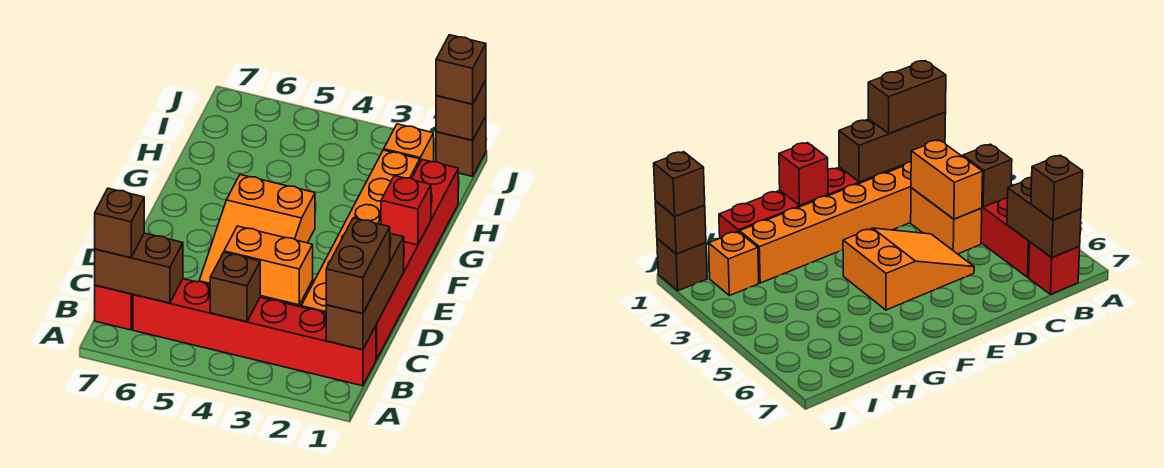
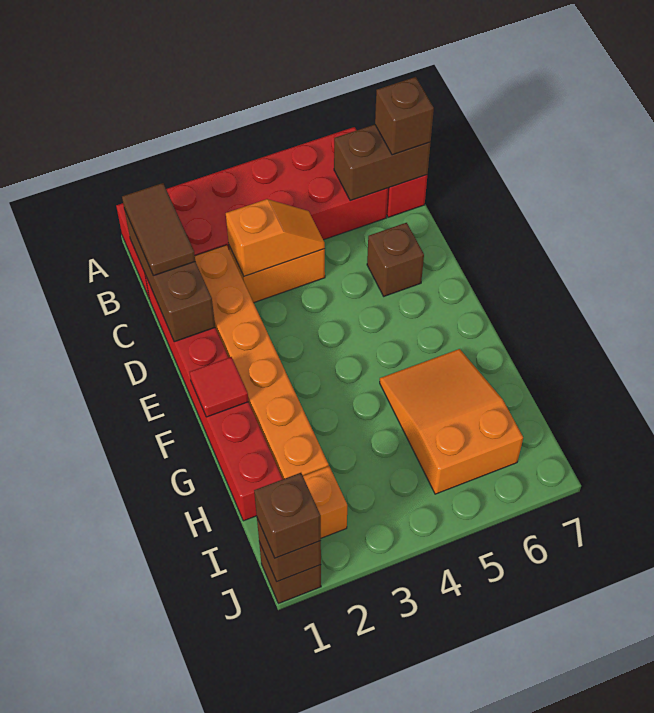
red 1x6 brick [133,279,376,386] -> red 2x6 brick [116,127,388,299]
brown 1x2 brick [326,218,390,314] -> brown 1x2 tile [122,183,195,276]
brown 1x1 brick [210,252,260,322] -> brown 1x1 brick moved to [367,223,424,296]
orange 1x2 brick [224,226,313,305] -> orange 1x2 slope [226,199,325,276]
orange 2x3 slope [199,175,315,285] -> orange 2x3 slope moved to [380,349,523,494]
red 1x1 brick [381,176,431,245] -> red 1x1 tile [190,357,249,417]

